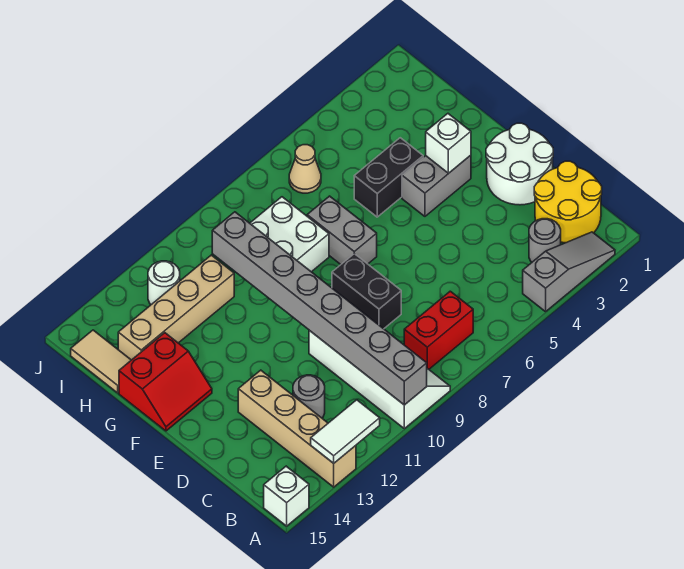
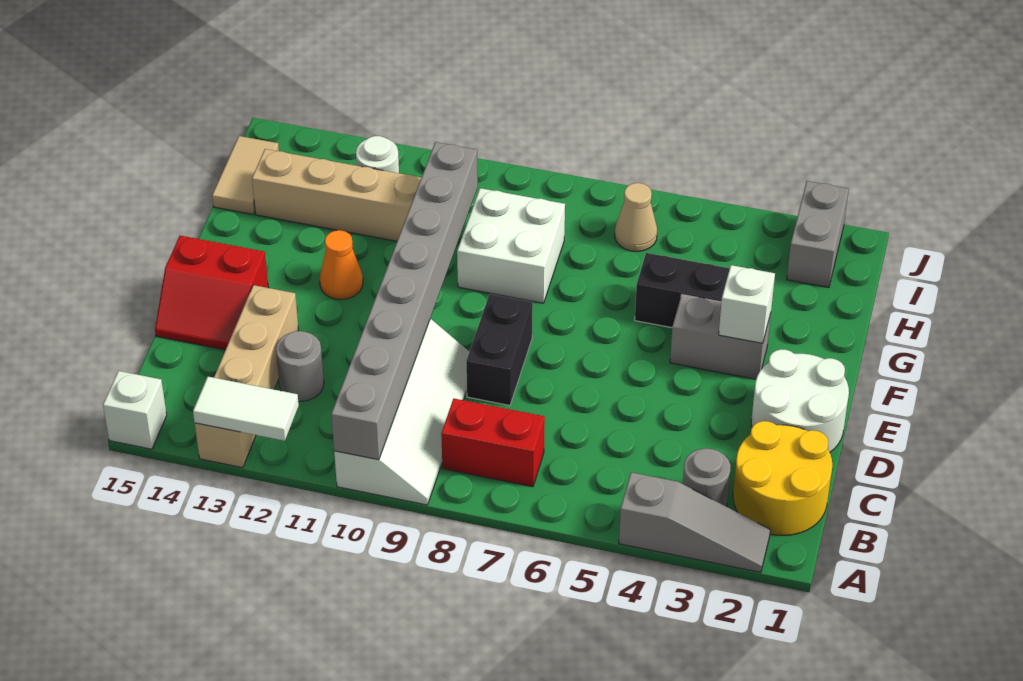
grey 1x2 brick [307,196,377,264] -> grey 1x2 brick moved to [787,181,849,288]
none -> orange 1x1 cone [320,230,363,299]
red 2x2 slope [119,333,212,431] -> red 2x2 slope moved to [155,236,269,350]

